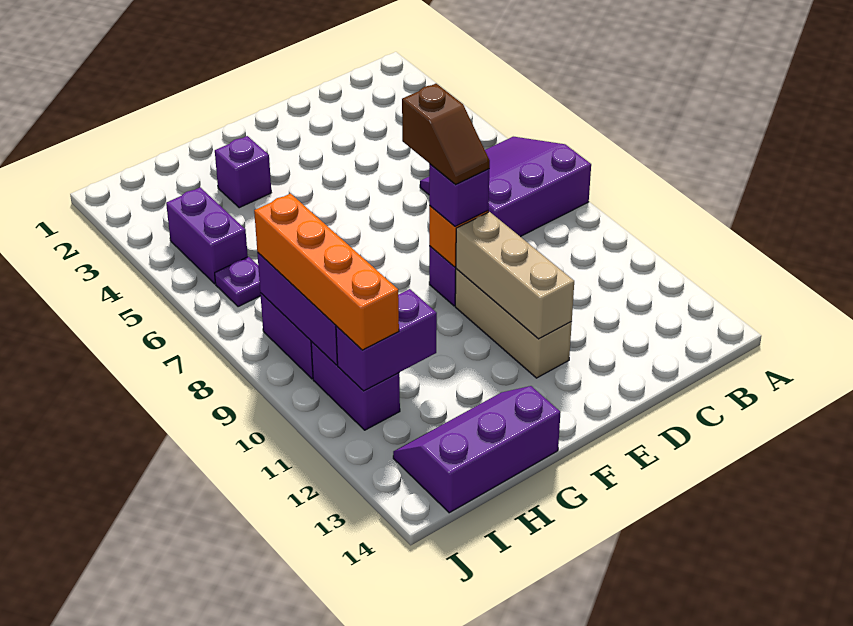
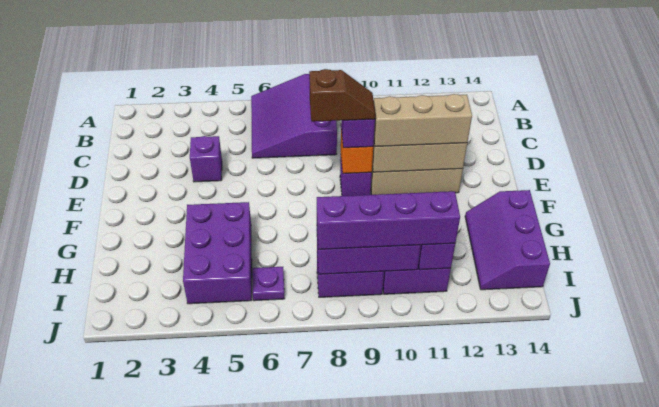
none -> tan 1x3 brick [374,94,472,147]
purple 1x1 brick [215,136,271,208] -> purple 1x1 brick moved to [190,136,222,182]
purple 1x2 brick [166,187,248,284] -> purple 2x3 brick [183,202,252,304]
orange 1x4 brick [254,193,399,350] -> purple 1x4 brick [317,191,460,249]

